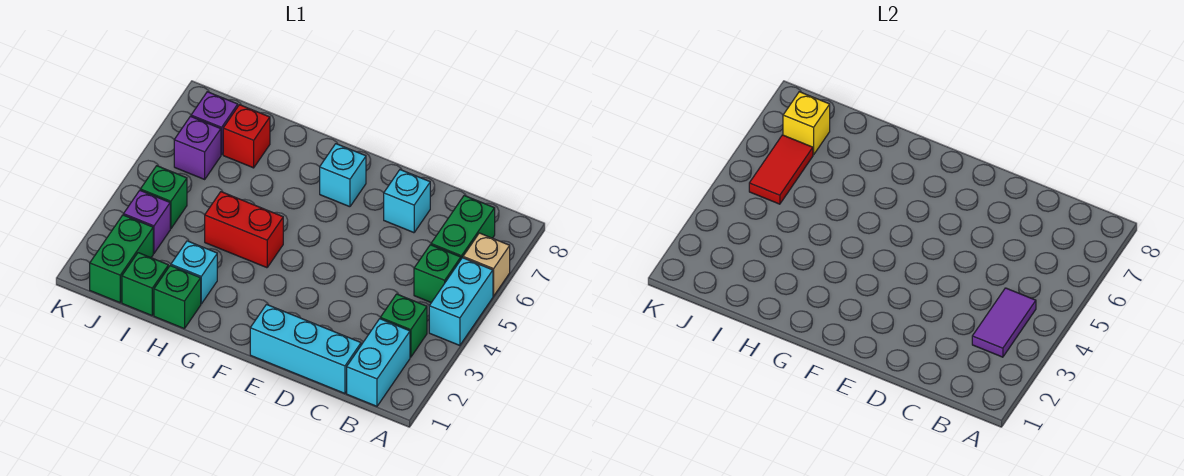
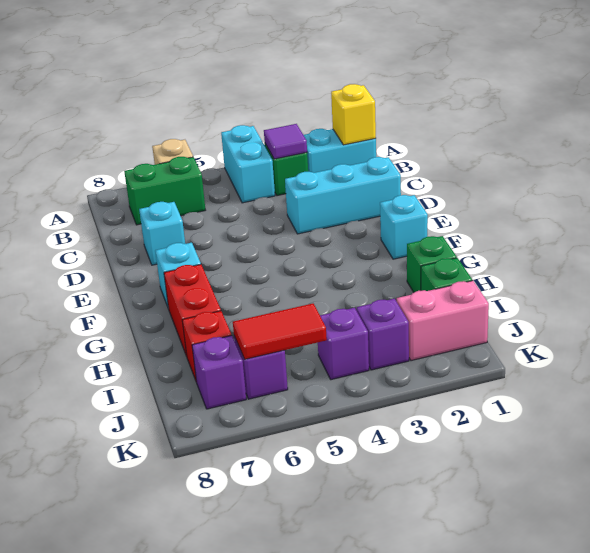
cyan 1x2 brick [429,258,493,346] -> cyan 1x2 brick turned to [221,125,275,203]
purple 1x2 tile [972,288,1036,357] -> purple 1x1 tile [264,124,307,159]
green 1x1 brick [414,245,461,303] -> none
cyan 1x3 brick [250,305,361,393] -> cyan 1x3 brick turned to [285,157,401,234]
red 1x2 brick [205,192,283,268] -> red 1x2 brick moved to [164,264,221,355]
cyan 1x1 brick [171,241,217,304] -> cyan 1x1 brick moved to [380,195,428,259]
green 1x2 brick [90,215,153,303] -> pink 1x2 brick [397,281,489,361]
green 1x1 brick [140,166,187,229] -> purple 1x1 brick [318,308,369,380]
yellow 1x1 brick [783,92,830,155] -> yellow 1x1 brick moved to [331,84,376,145]

